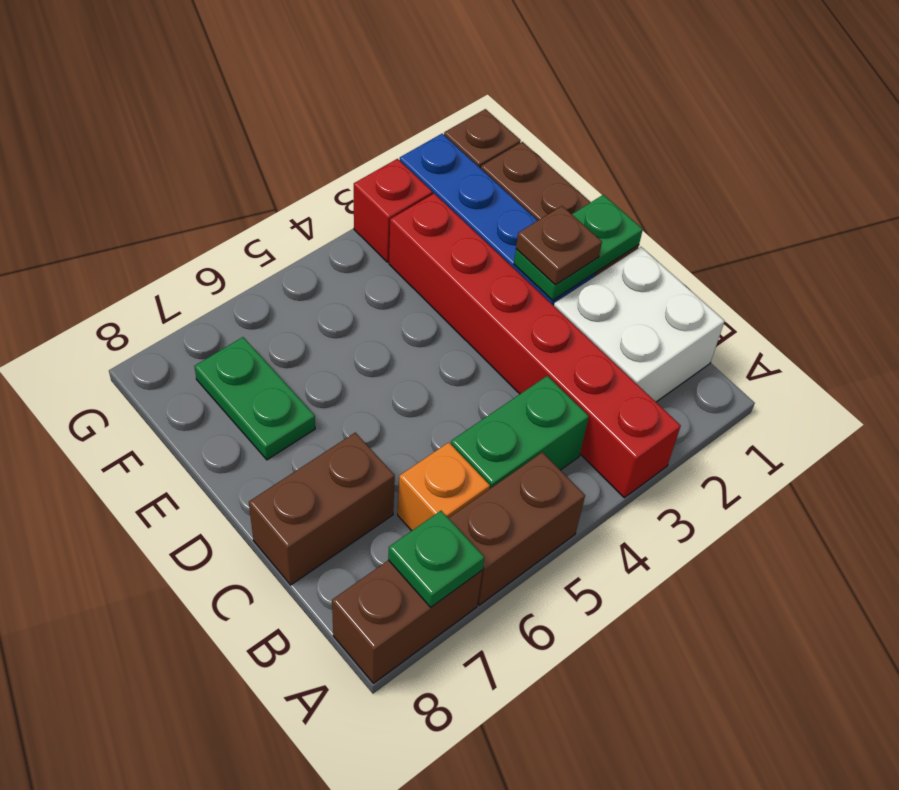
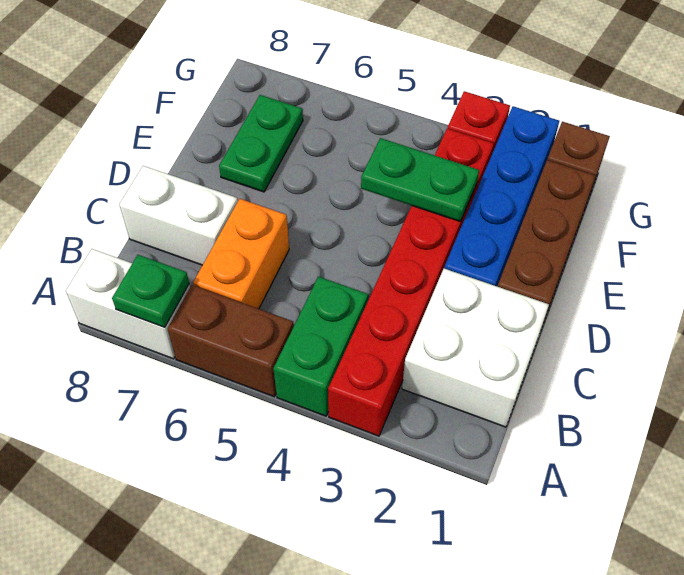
brown 1x2 brick [332,560,482,683] -> white 1x2 brick [66,249,190,359]
green 1x2 brick [451,376,589,489] -> green 1x2 brick turned to [274,277,368,416]
orange 1x1 brick [398,442,490,531] -> orange 1x2 brick [193,199,289,309]
brown 1x2 brick [249,432,395,585] -> white 1x2 brick [119,166,238,265]
green 1x2 plate [514,195,643,301] -> green 1x2 plate moved to [361,138,479,222]
brown 1x1 plate [516,206,602,285] -> none

